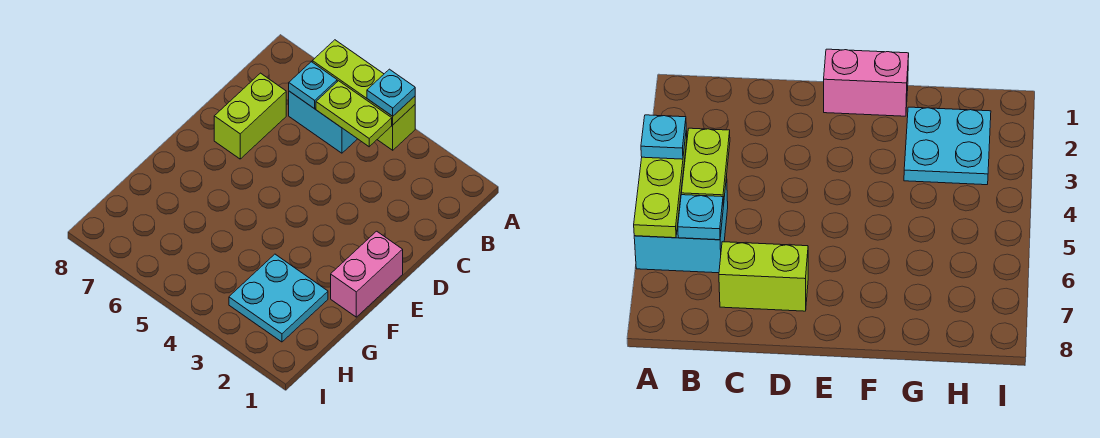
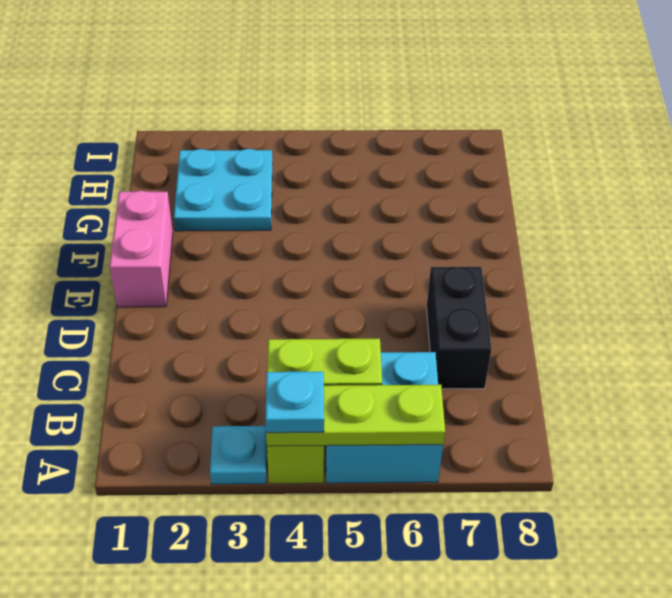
cyan 1x1 plate [289,62,337,109] -> cyan 1x1 plate moved to [210,426,267,484]
lime 1x2 brick [214,73,286,159] -> black 1x2 brick [427,267,491,389]

